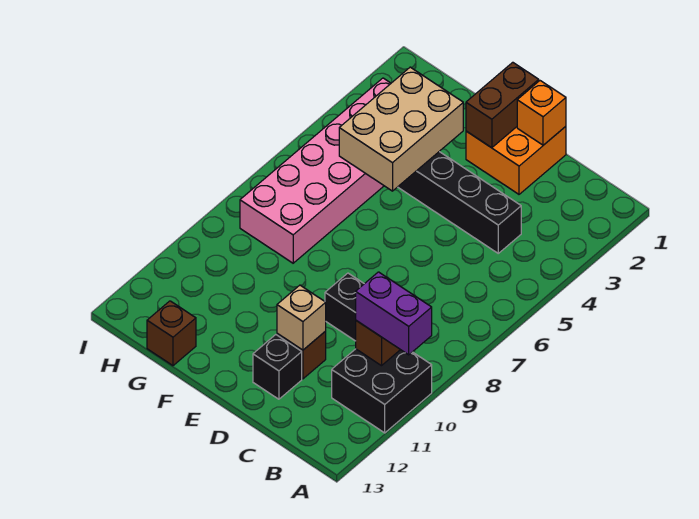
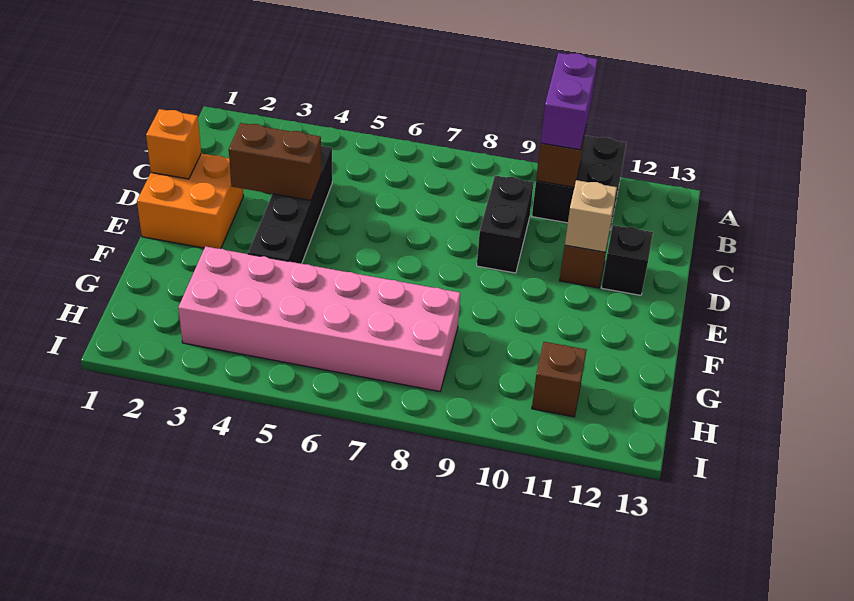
brown 1x2 brick [466,62,539,148] -> brown 1x2 brick moved to [229,123,321,200]
tan 2x3 brick [339,67,463,191] -> none
brown 1x1 brick [147,301,196,366] -> brown 1x1 brick moved to [532,342,586,417]

